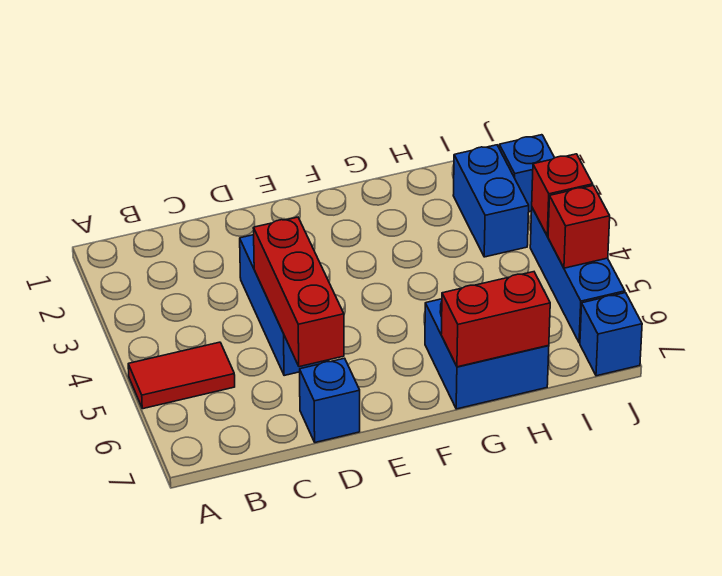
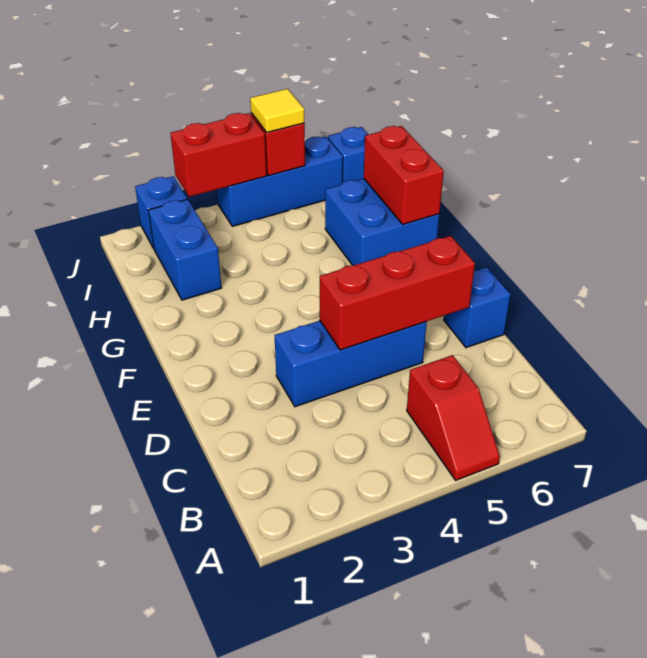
red 1x2 tile [128,342,235,409] -> red 1x2 slope [407,355,500,480]
blue 1x2 brick [453,145,529,257] -> blue 1x2 brick turned to [149,199,221,300]
red 1x1 brick [532,154,593,236] -> red 1x2 brick [170,113,267,197]
none -> yellow 1x1 tile [250,89,304,132]

